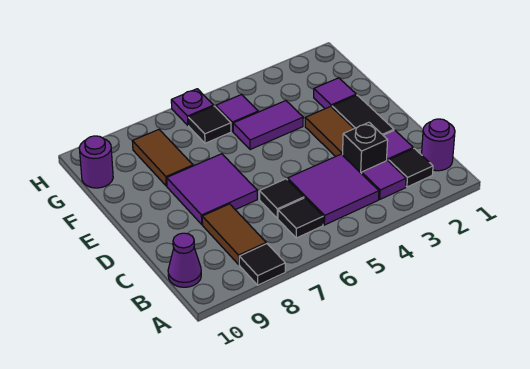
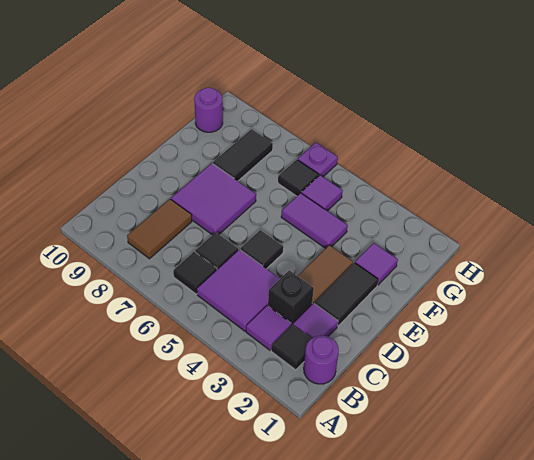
black 1x1 tile [239,244,285,285] -> black 1x1 tile moved to [240,230,283,269]
purple 1x1 cone [168,233,201,287] -> none
brown 1x2 tile [132,130,193,186] -> black 1x2 tile [213,129,273,181]

